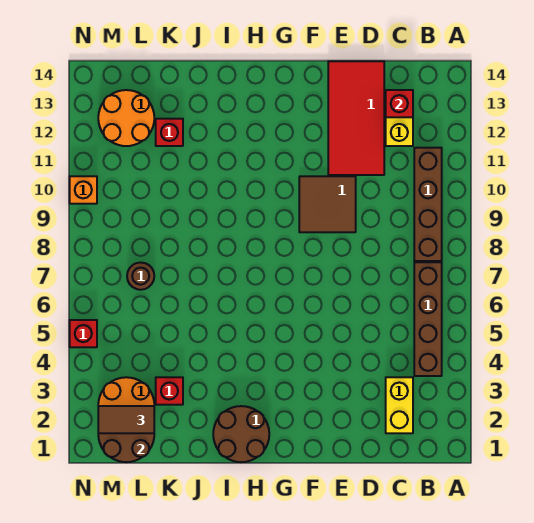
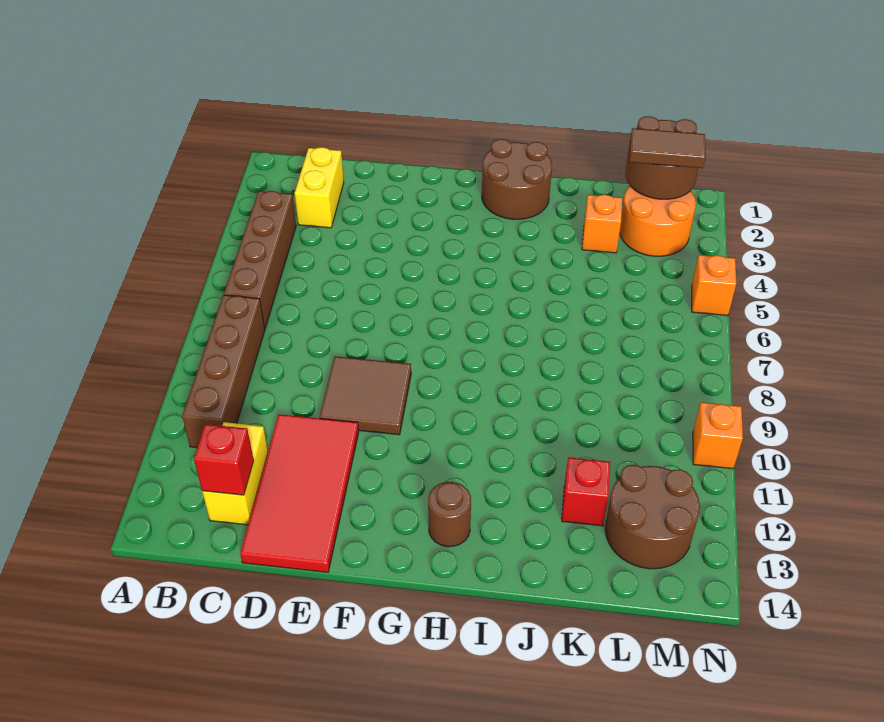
red 1x1 brick [156,377,183,405] -> orange 1x1 brick [582,195,622,253]
brown 1x1 round brick [127,262,154,290] -> brown 1x1 round brick moved to [428,482,471,547]
orange 2x2 round brick [98,90,154,146] -> brown 2x2 round brick [605,465,700,569]
red 1x1 brick [70,320,97,347] -> orange 1x1 brick [692,255,736,316]

